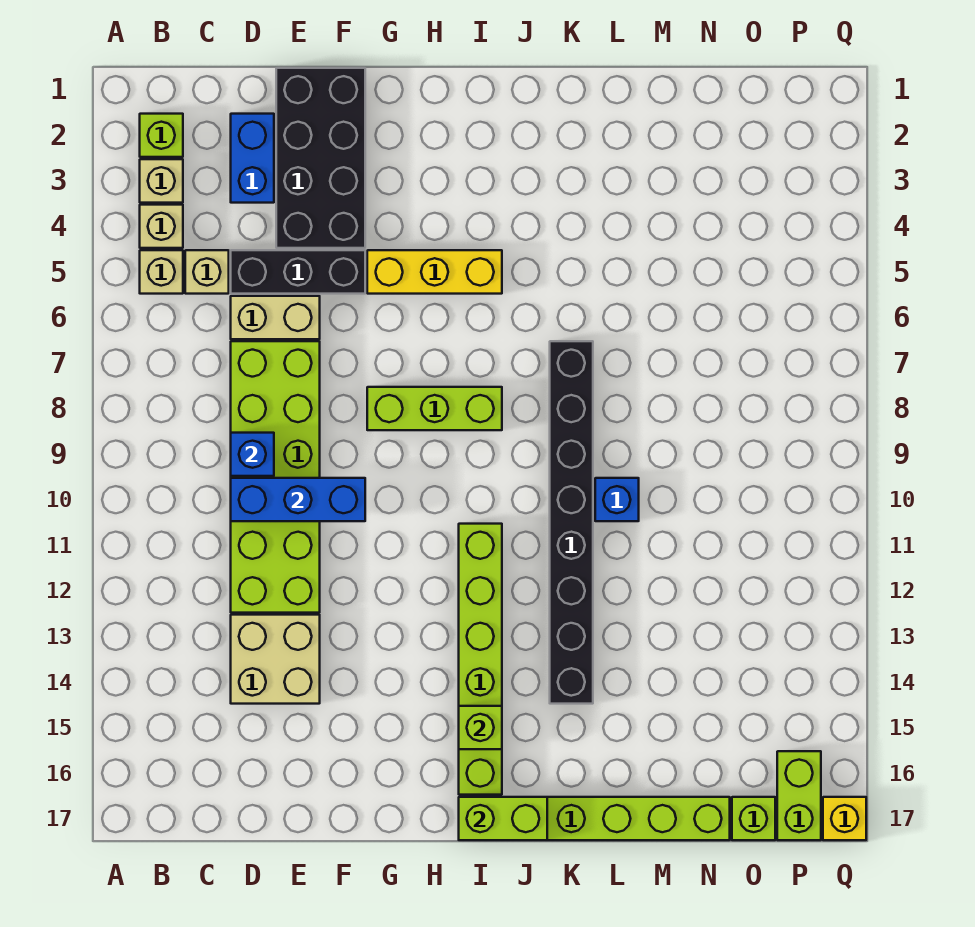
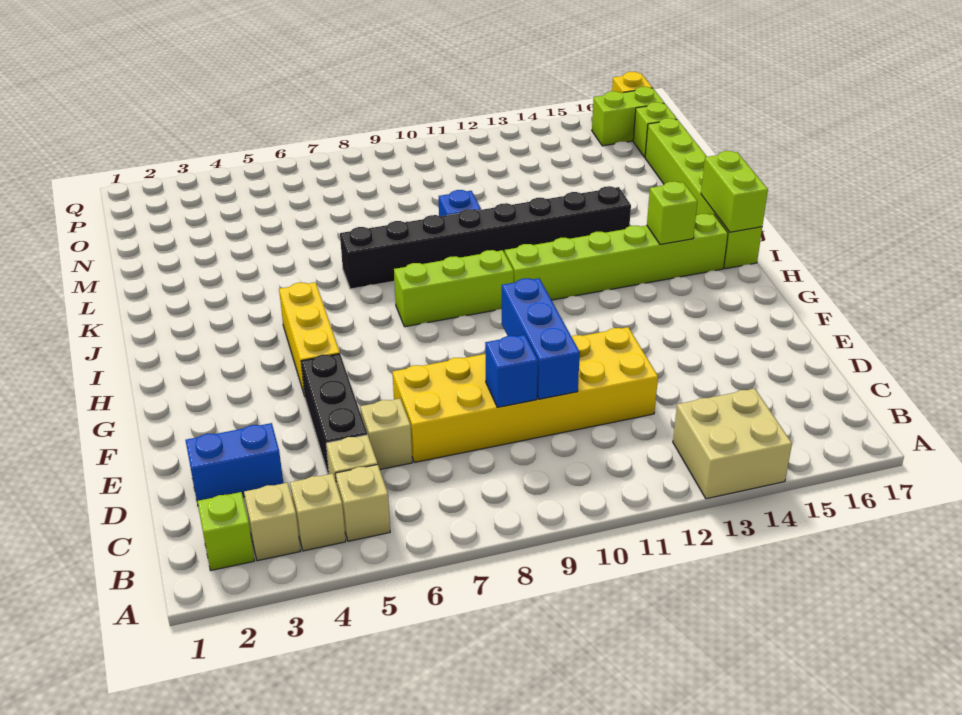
tan 1x2 brick [231,296,320,339] -> tan 1x1 brick [360,399,412,469]
lime 2x6 brick [231,341,320,613] -> yellow 2x6 brick [392,327,658,462]
tan 2x2 brick [231,615,320,704] -> tan 2x2 brick moved to [673,389,792,499]
black 2x4 brick [276,68,365,248] -> none
lime 1x3 brick [367,387,502,430] -> lime 1x3 brick turned to [394,250,514,327]

